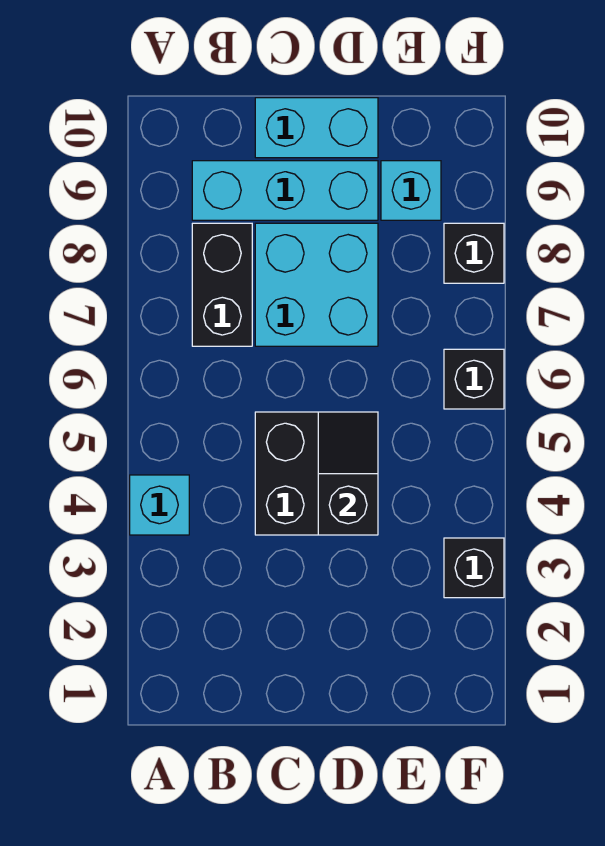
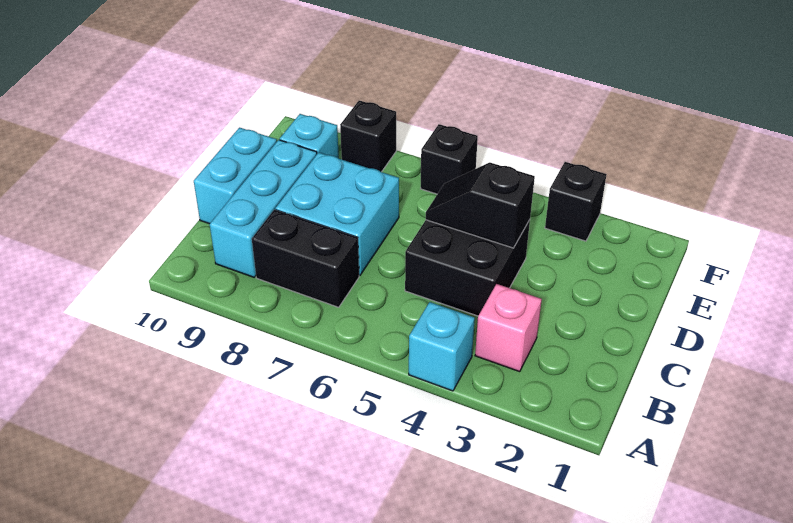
none -> pink 1x1 brick [475,284,542,372]

